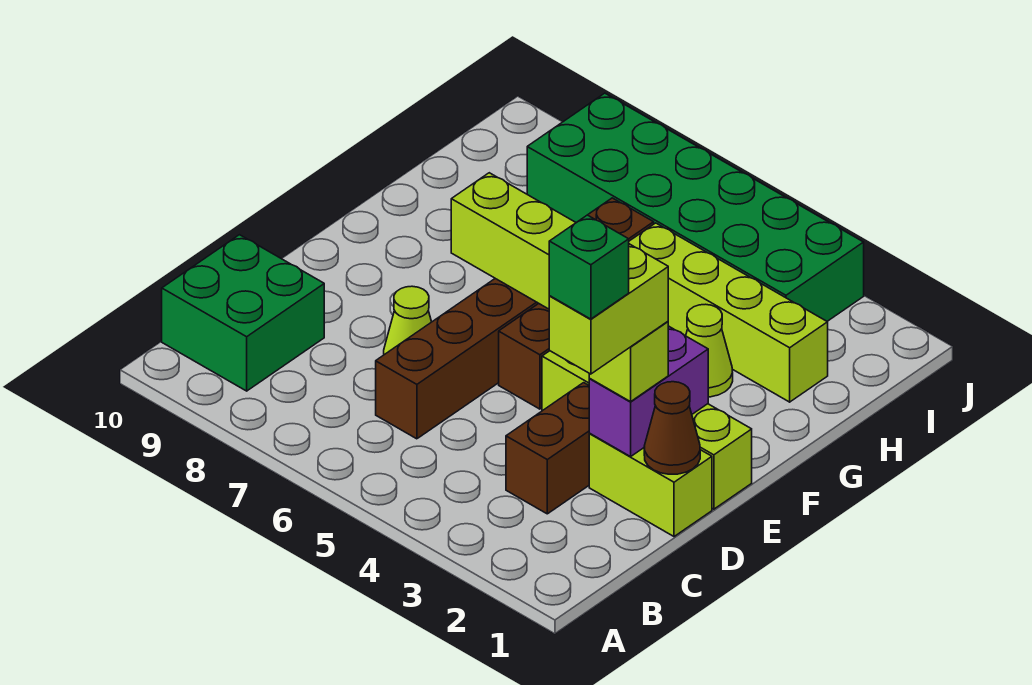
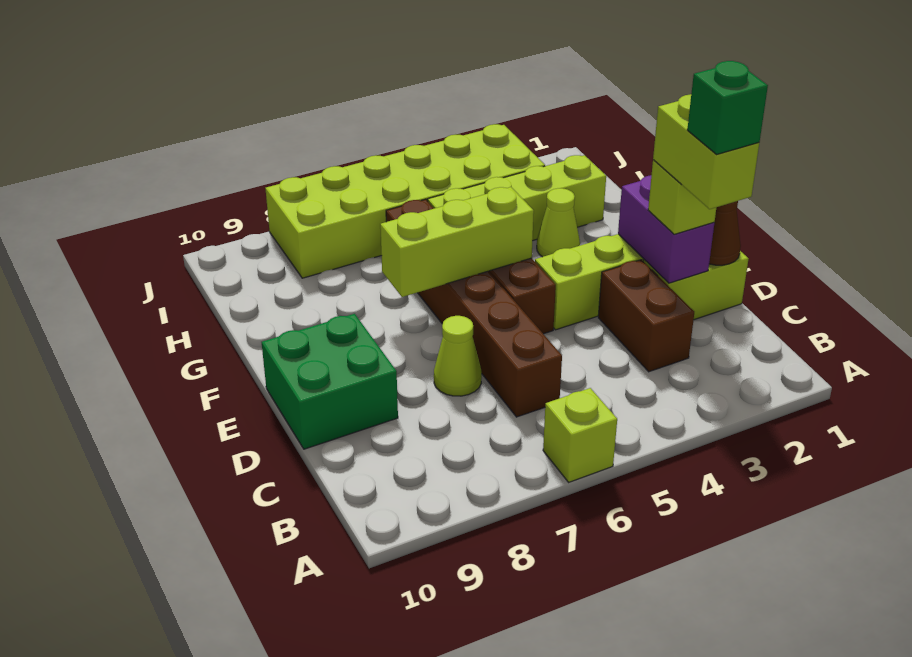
none -> lime 1x1 brick [543,388,617,482]
green 2x2 brick [162,235,324,391] -> green 2x2 brick moved to [262,314,398,449]
green 2x6 brick [527,93,864,321] -> lime 2x6 brick [265,124,545,278]

